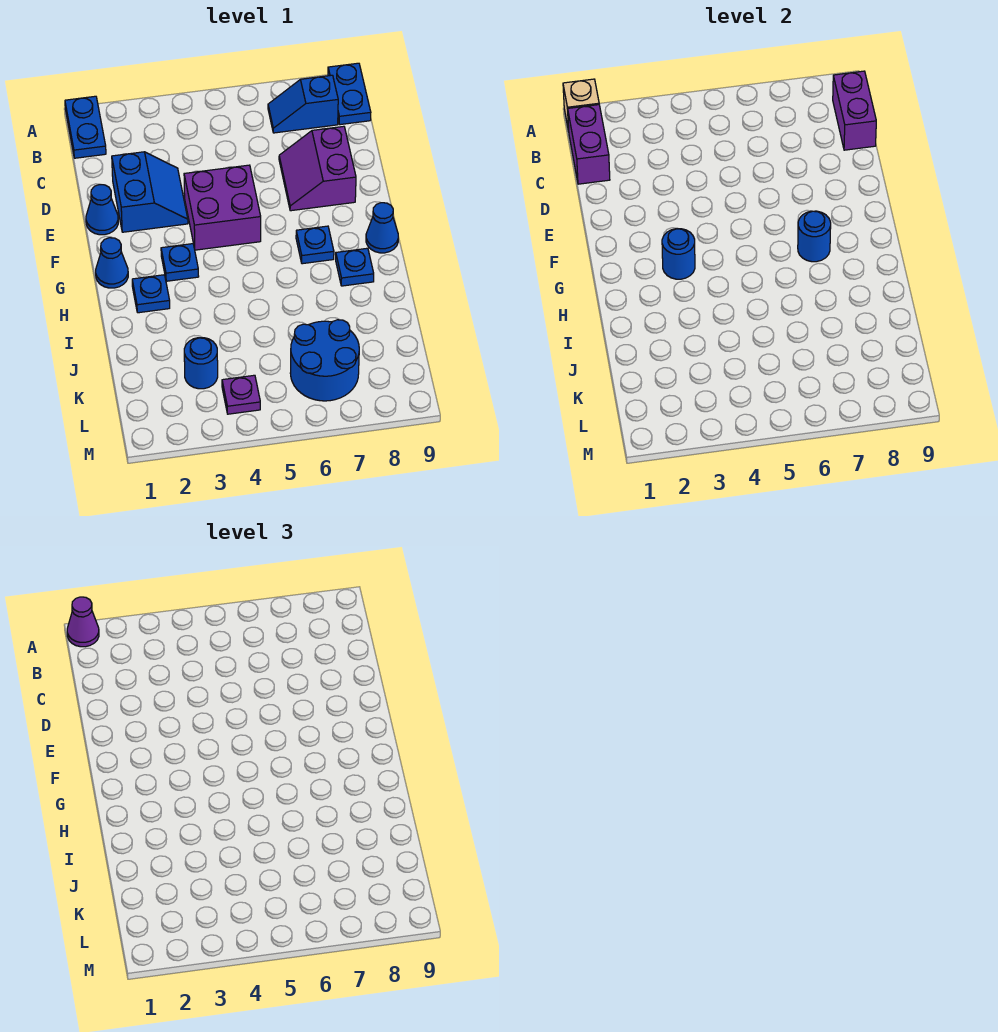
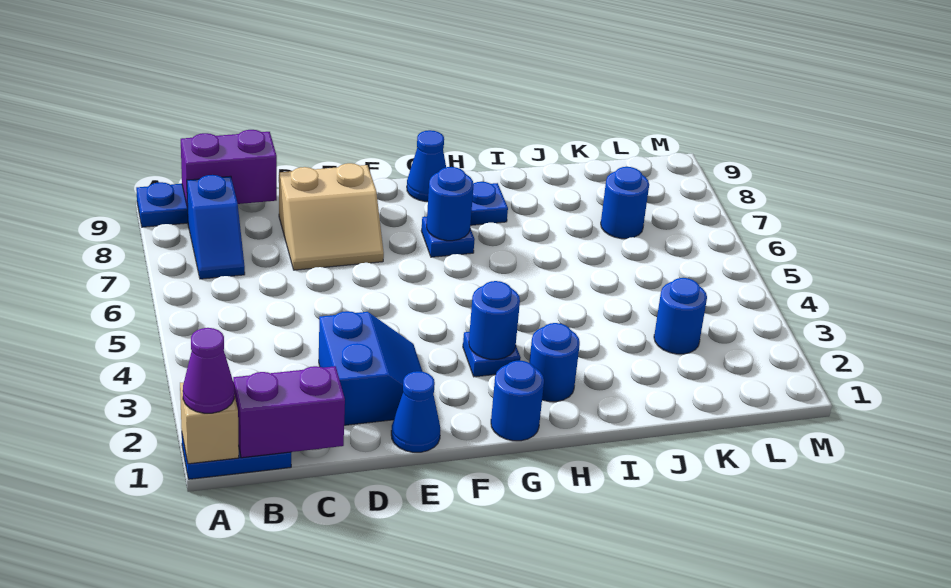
blue 2x2 slope [112,152,188,232] -> blue 2x2 slope turned to [319,311,423,425]
purple 2x2 slope [279,126,356,211] -> tan 2x2 slope [279,163,384,270]
purple 2x2 brick [184,165,261,250] -> none
blue 1x1 cone [96,238,128,288] -> blue 1x1 round brick [491,360,544,441]
blue 1x1 plate [132,275,170,313] -> blue 1x1 round brick [529,323,580,402]
blue 2x2 round brick [290,320,359,401] -> blue 1x1 round brick [601,167,649,239]
purple 1x1 plate [222,375,260,414] -> none

